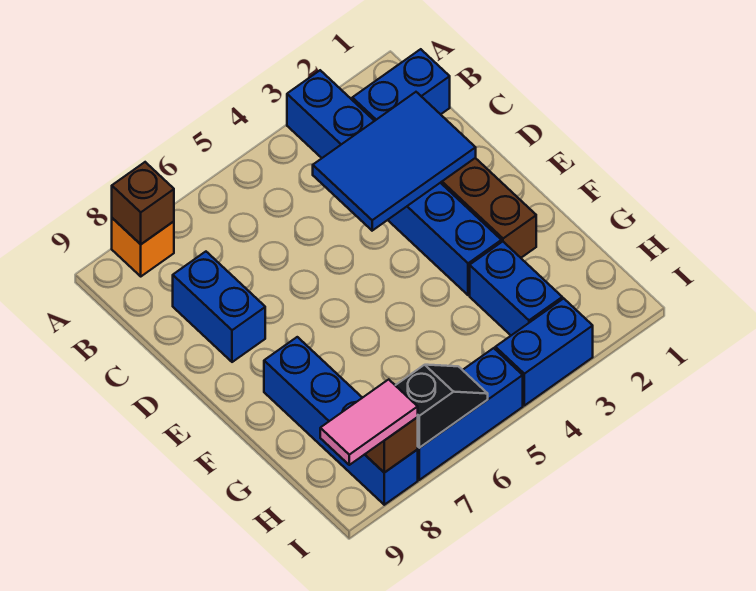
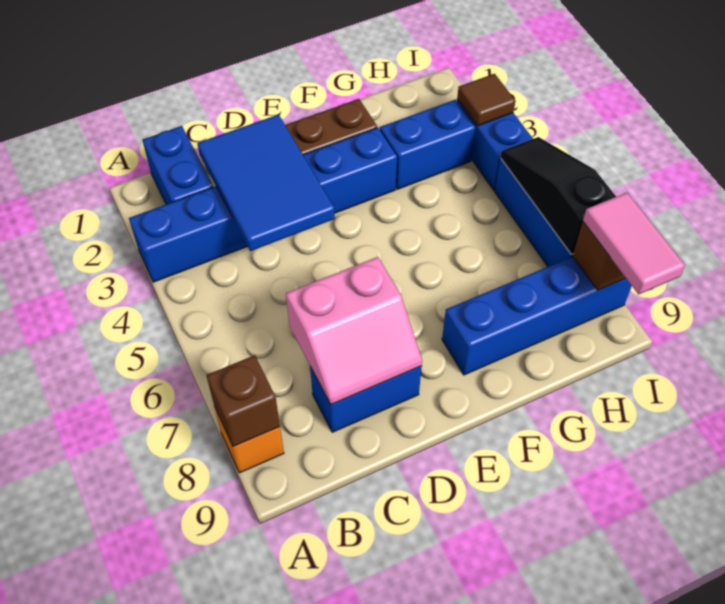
none -> pink 2x2 slope [286,257,422,405]
none -> brown 1x1 tile [457,74,515,126]
black 1x2 slope [395,365,488,448] -> black 1x3 slope [500,137,616,254]

